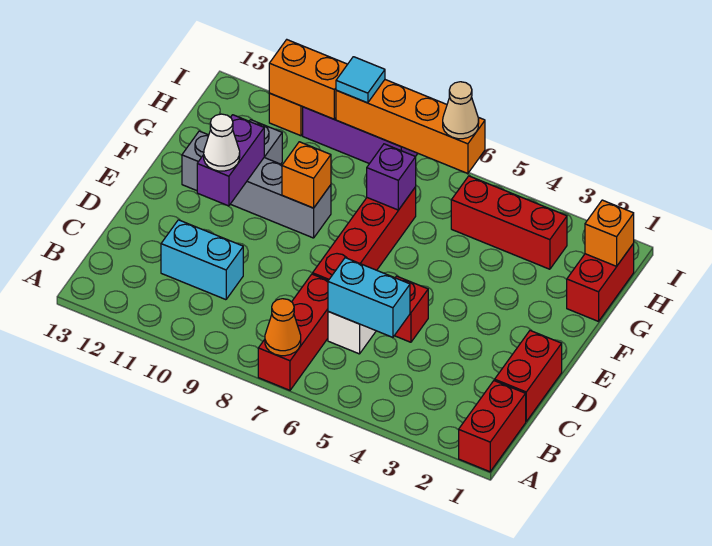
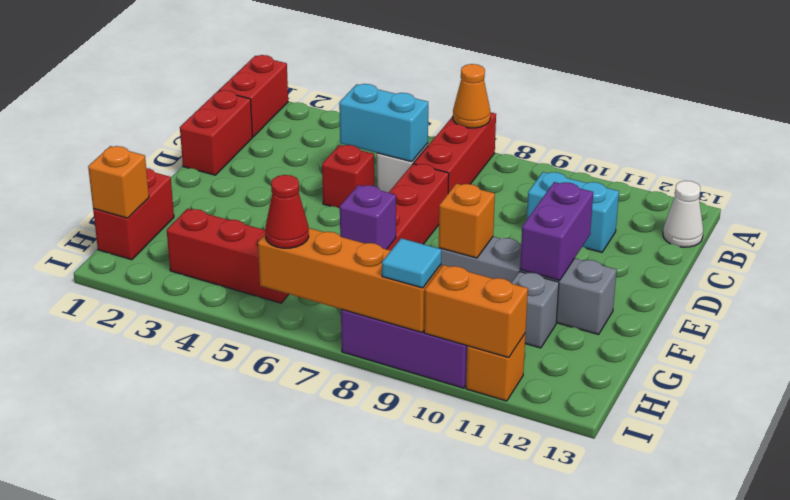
white 1x1 cone [204,114,240,171] -> white 1x1 cone moved to [663,181,703,247]
tan 1x1 cone [443,82,479,139] -> red 1x1 cone [265,175,309,248]

